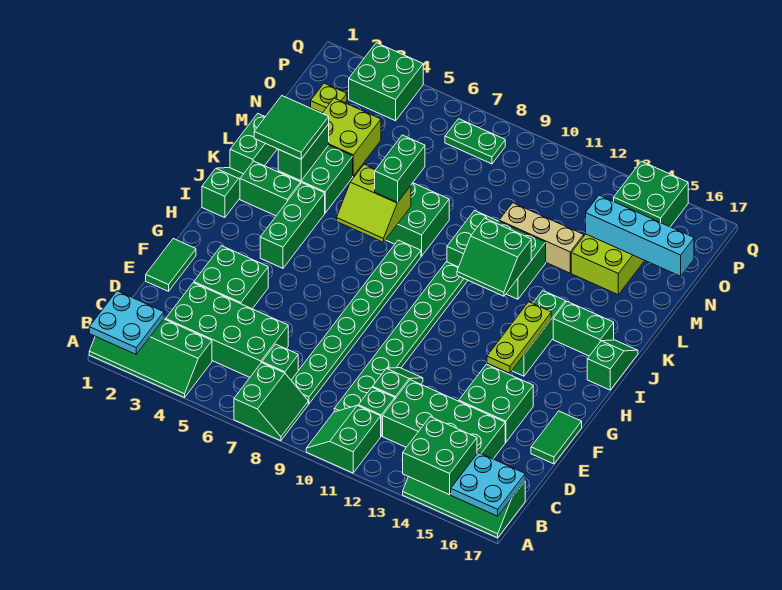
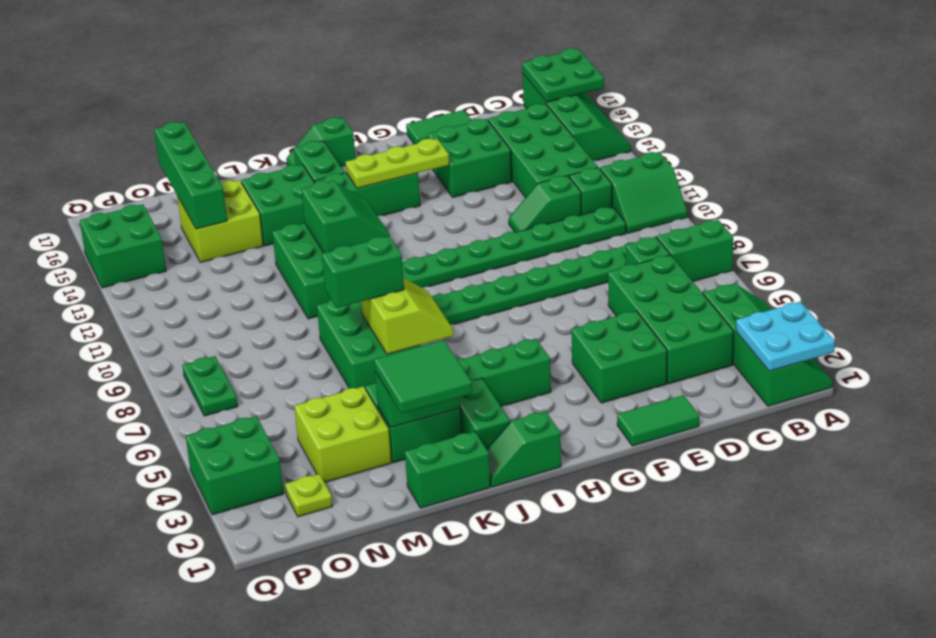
green 2x2 brick [402,417,477,495] -> green 2x2 brick moved to [241,165,315,246]
cyan 2x2 plate [451,453,525,516] -> green 2x2 plate [522,48,604,102]
tan 1x3 brick [499,203,584,273] -> none
cyan 1x4 brick [585,195,694,276] -> green 1x4 brick [154,122,227,229]

